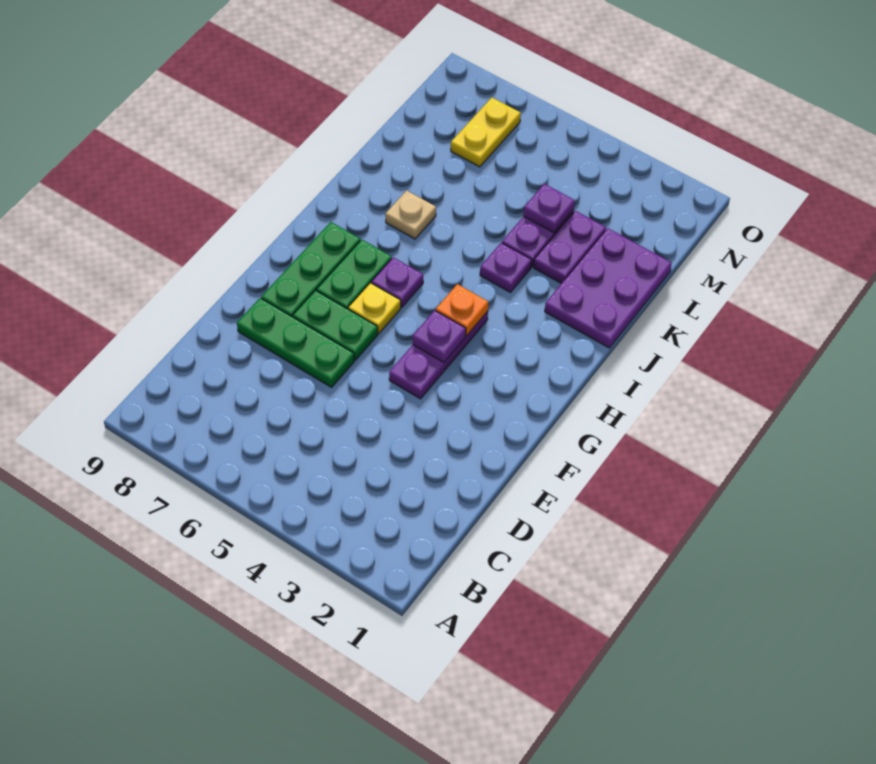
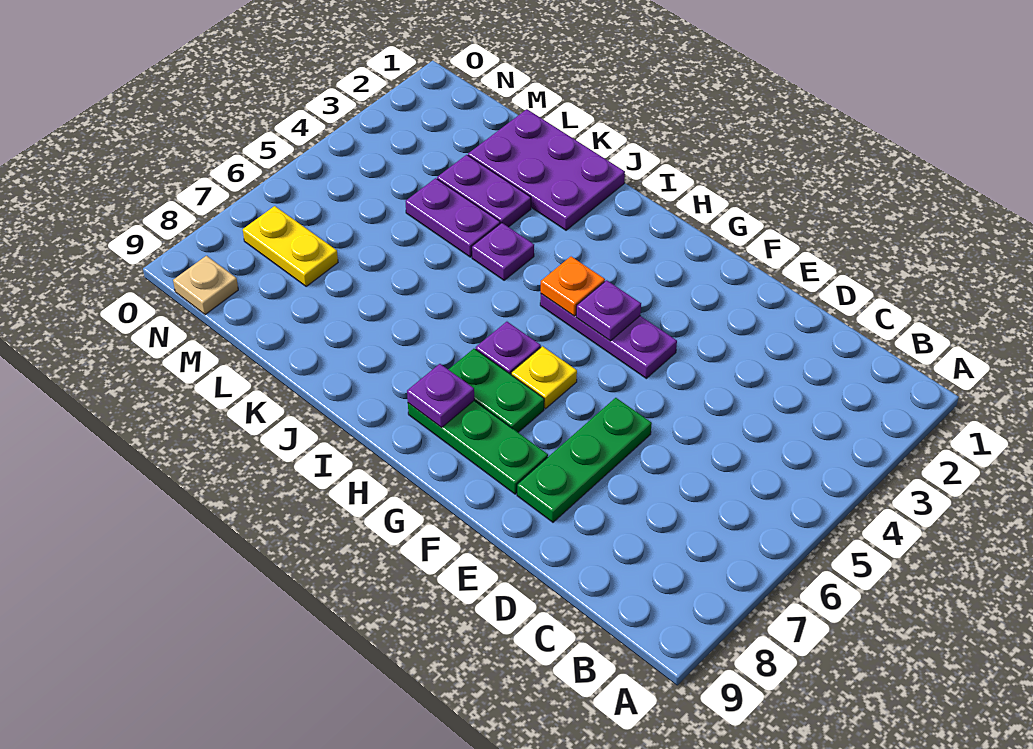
green 1x2 plate [293,290,378,360] -> none
tan 1x1 plate [385,190,436,239] -> tan 1x1 plate moved to [173,256,238,315]
purple 1x1 plate [523,184,575,233] -> purple 1x1 plate moved to [407,364,474,428]

